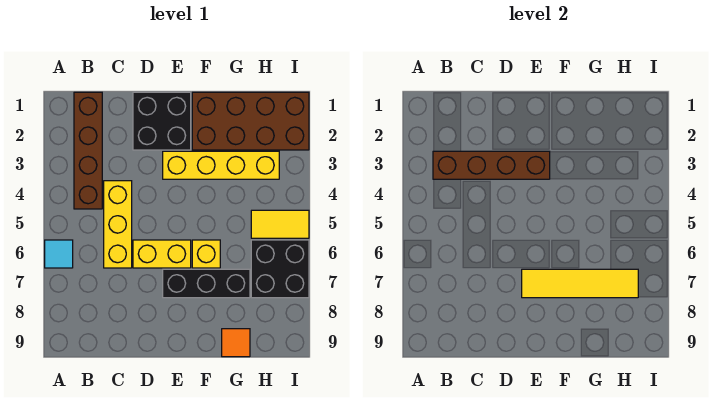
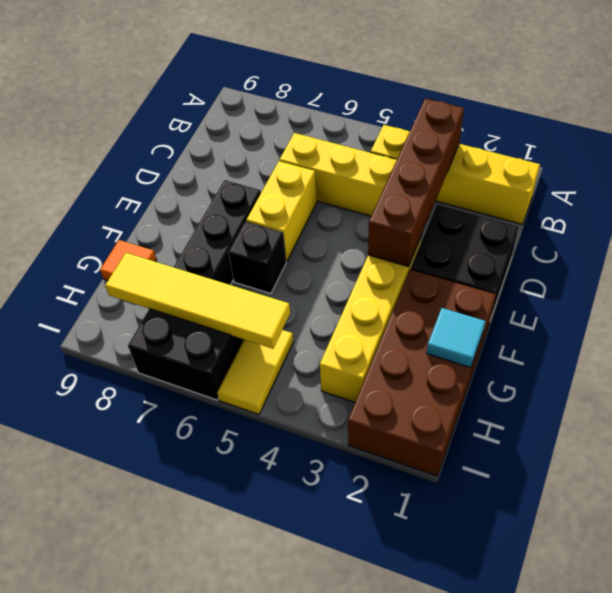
cyan 1x1 tile [45,240,73,268] -> cyan 1x1 tile moved to [427,308,486,368]
brown 1x4 brick [74,92,102,209] -> yellow 1x4 brick [371,125,540,225]
yellow 1x4 tile [522,269,638,298] -> yellow 1x4 tile turned to [105,253,290,349]
yellow 1x1 brick [192,240,220,268] -> black 1x1 brick [229,222,286,294]

